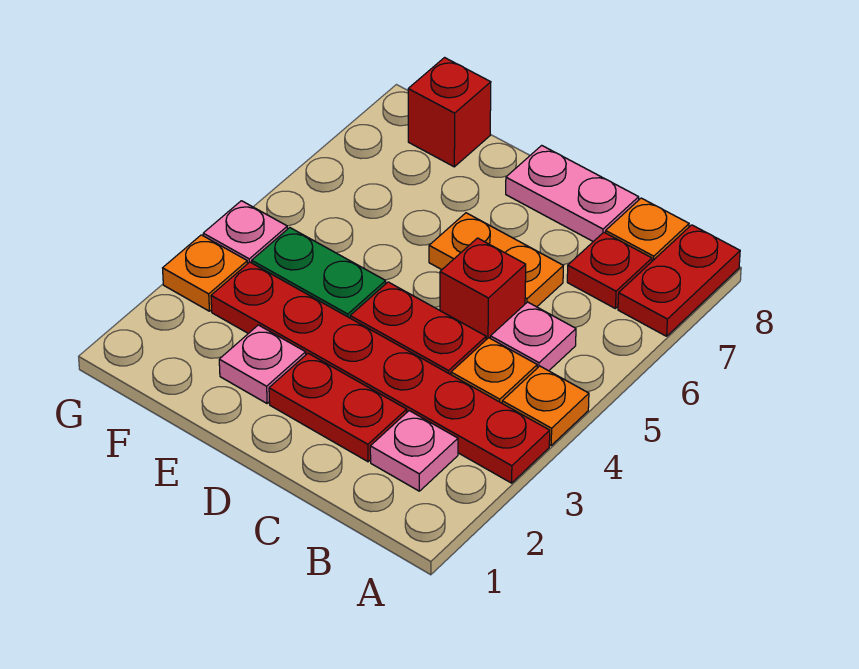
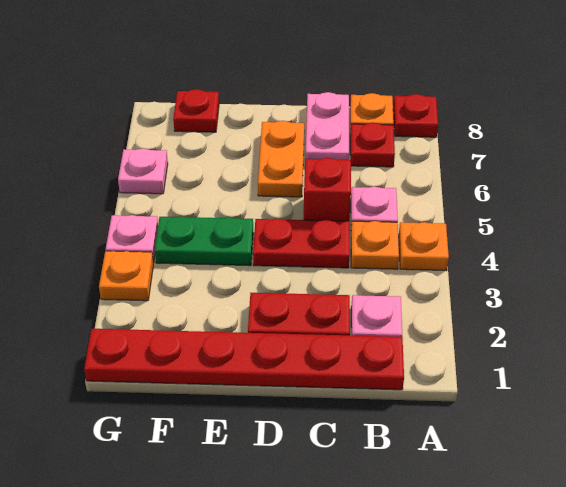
red 1x6 plate [211,262,550,483] -> red 1x6 plate moved to [84,329,404,390]
red 1x2 plate [618,225,740,336] -> red 1x1 plate [393,94,438,137]
orange 1x2 plate [429,213,563,307] -> orange 1x2 plate turned to [258,121,304,197]
pink 1x2 plate [506,145,639,242] -> pink 1x2 plate turned to [305,92,349,160]
pink 1x1 plate [219,325,306,403] -> pink 1x1 plate moved to [118,148,168,194]
red 1x1 brick [408,58,491,167] -> red 1x1 plate [173,89,219,132]

